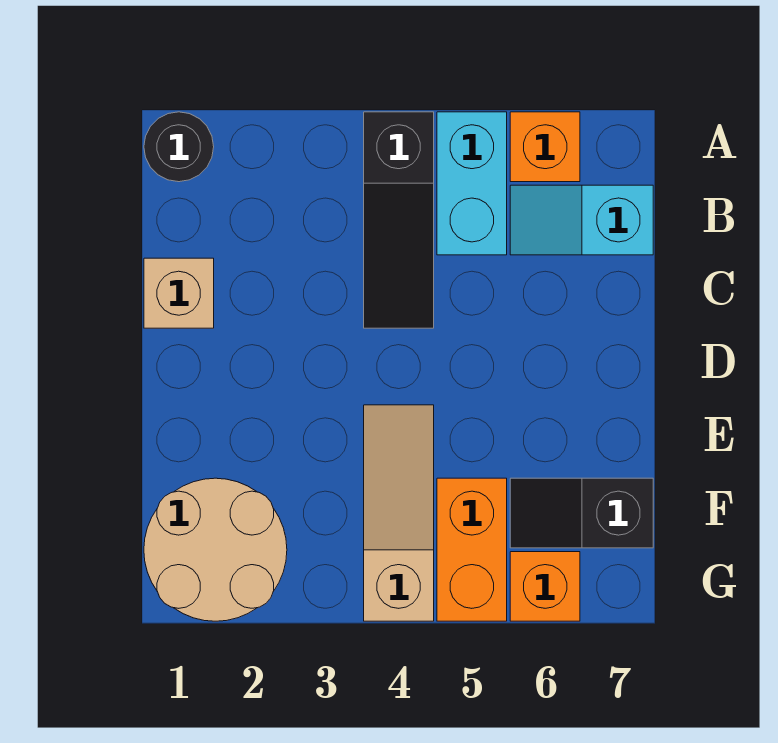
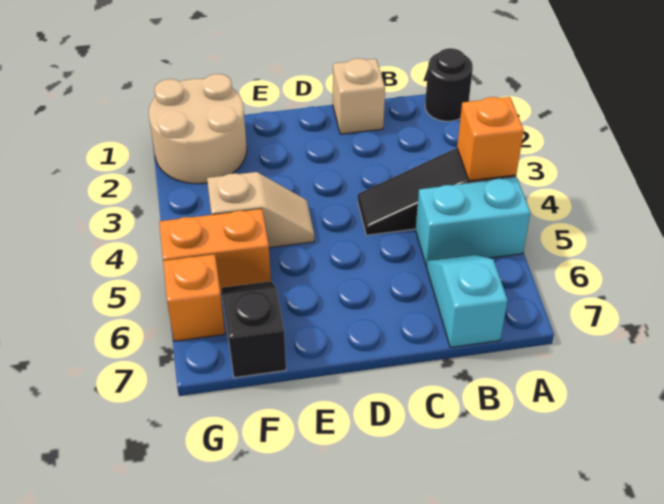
orange 1x1 brick [510,112,580,182] -> orange 1x1 brick moved to [457,97,524,181]
tan 1x3 slope [364,405,434,621] -> tan 1x2 slope [207,172,314,248]

